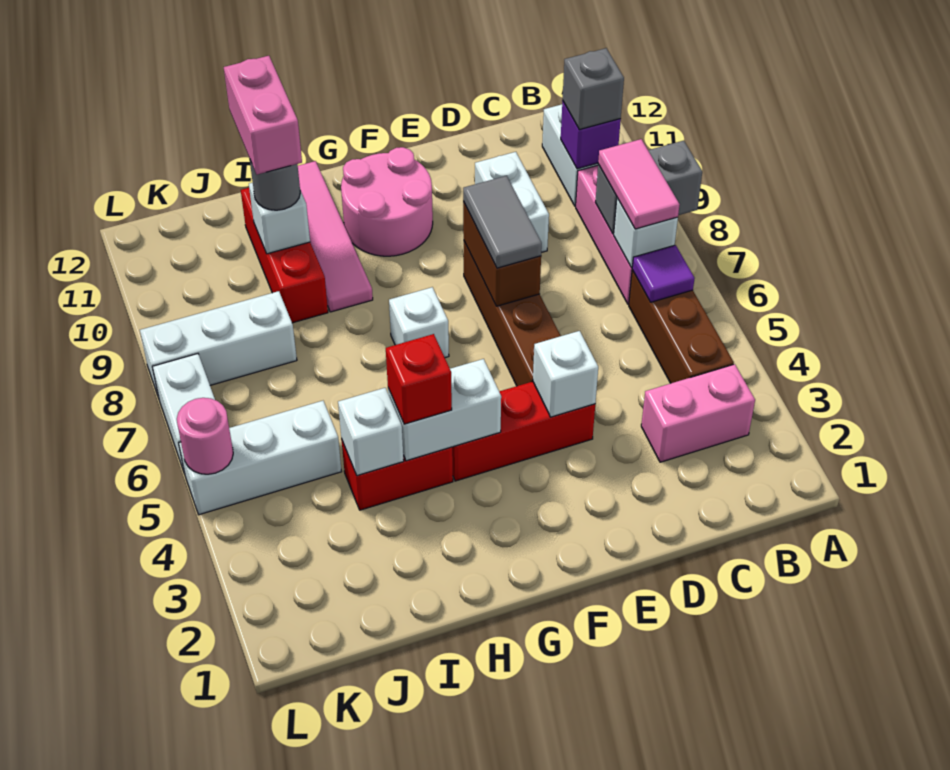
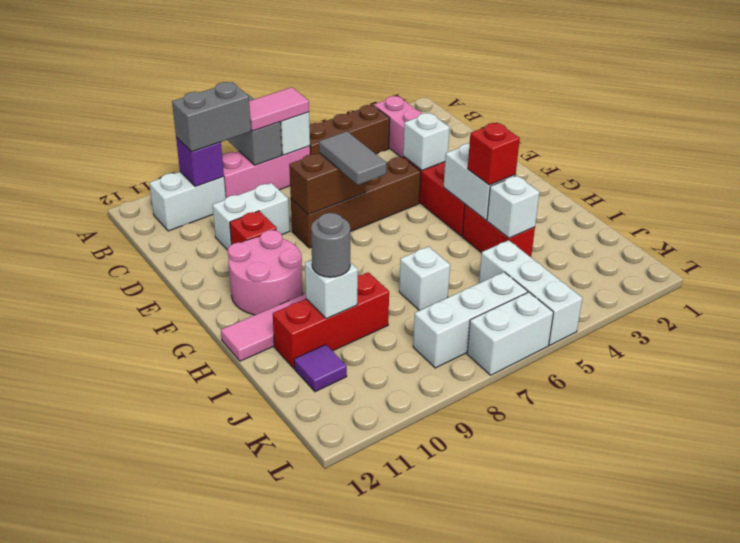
purple 1x1 tile [632,245,695,302] -> purple 1x1 tile moved to [294,345,347,392]
grey 1x1 brick [563,48,624,130] -> grey 1x2 brick [172,82,251,152]
grey 1x2 tile [463,176,542,268] -> grey 1x2 tile turned to [319,131,386,185]
none -> red 1x1 brick [230,211,277,244]
white 1x1 brick [389,287,449,358] -> white 1x1 brick moved to [399,246,450,311]
pink 1x2 brick [224,56,302,175] -> none
white 1x3 brick [140,291,297,398] -> white 1x3 brick turned to [413,272,528,368]
pink 1x1 round brick [177,398,233,474] -> none

